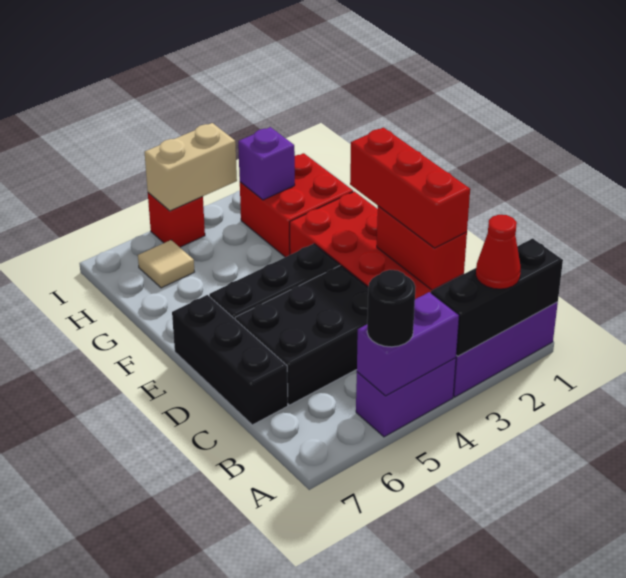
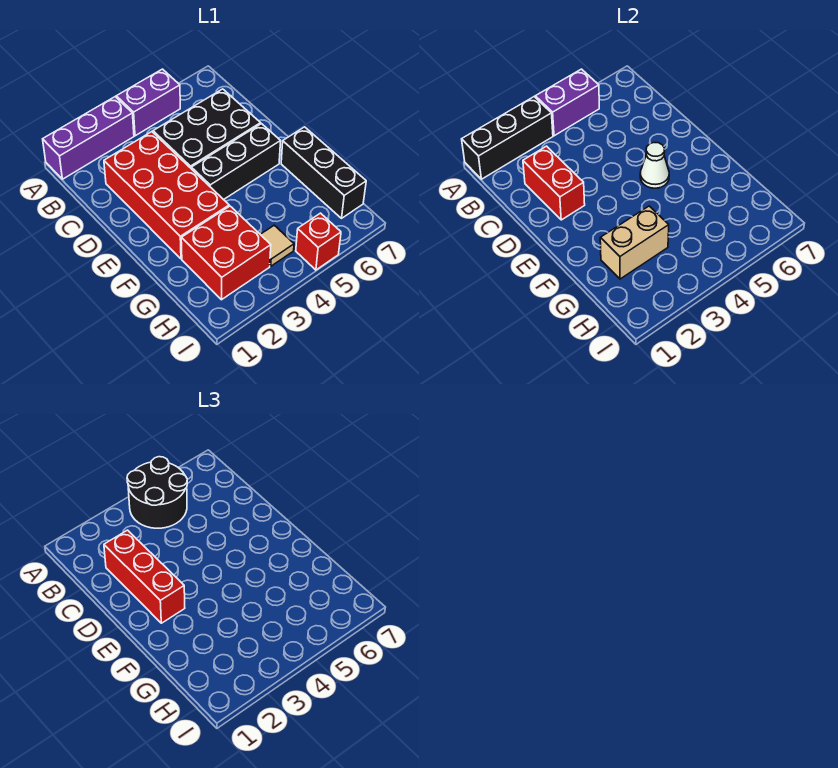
red 1x1 cone [476,215,521,289] -> none
black 1x1 round brick [367,270,415,347] -> black 2x2 round brick [127,457,187,528]
black 1x3 brick [172,295,288,425] -> black 1x3 brick moved to [281,127,366,218]
none -> white 1x1 cone [640,143,669,188]
purple 1x1 brick [238,127,295,200] -> none
tan 1x1 tile [138,240,194,288] -> tan 1x1 tile moved to [260,225,294,266]
tan 1x2 brick [145,123,237,211] -> tan 1x2 brick moved to [600,206,669,279]

